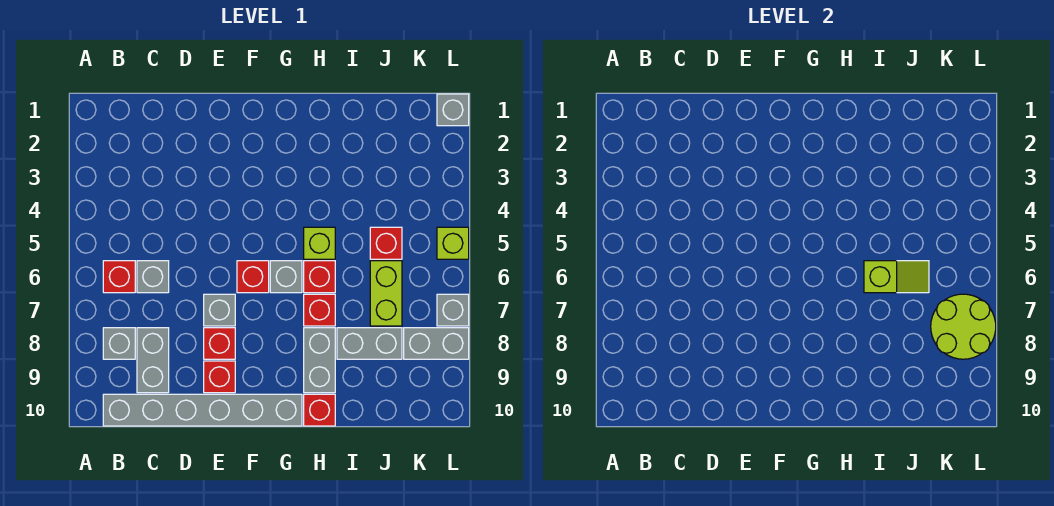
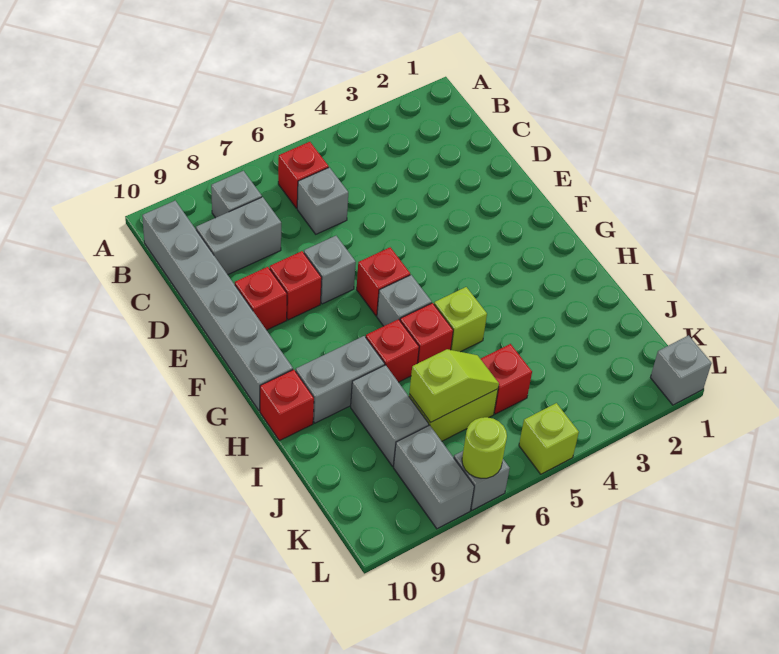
lime 1x2 slope [864,261,929,293] -> lime 1x2 slope turned to [409,349,499,423]
lime 2x2 round brick [931,294,996,359] -> lime 1x1 round brick [462,417,507,478]

